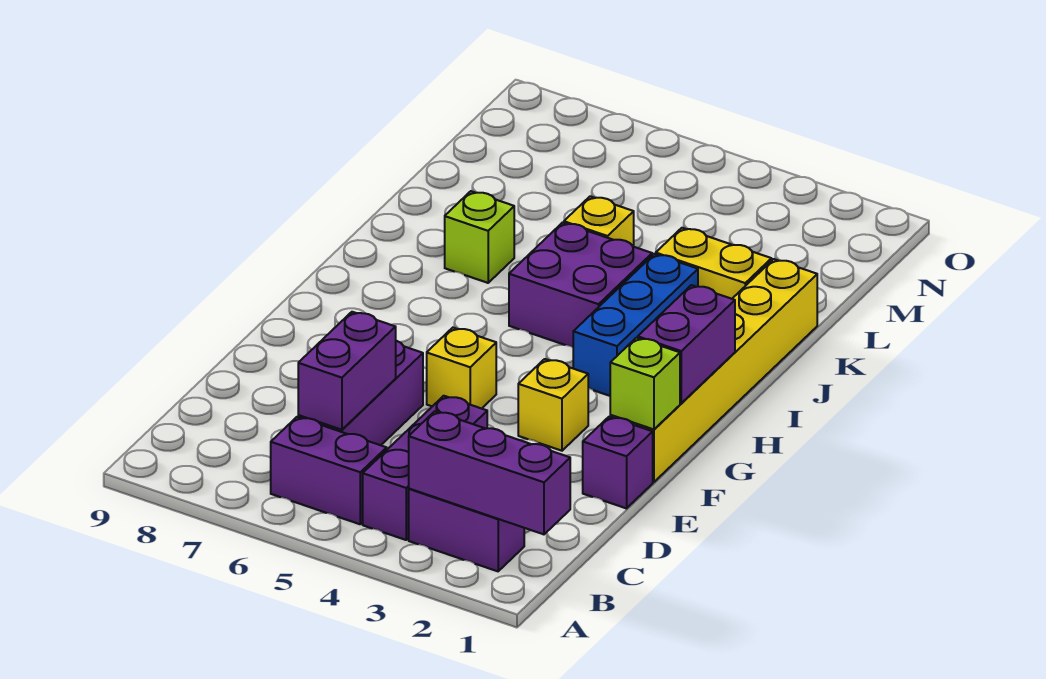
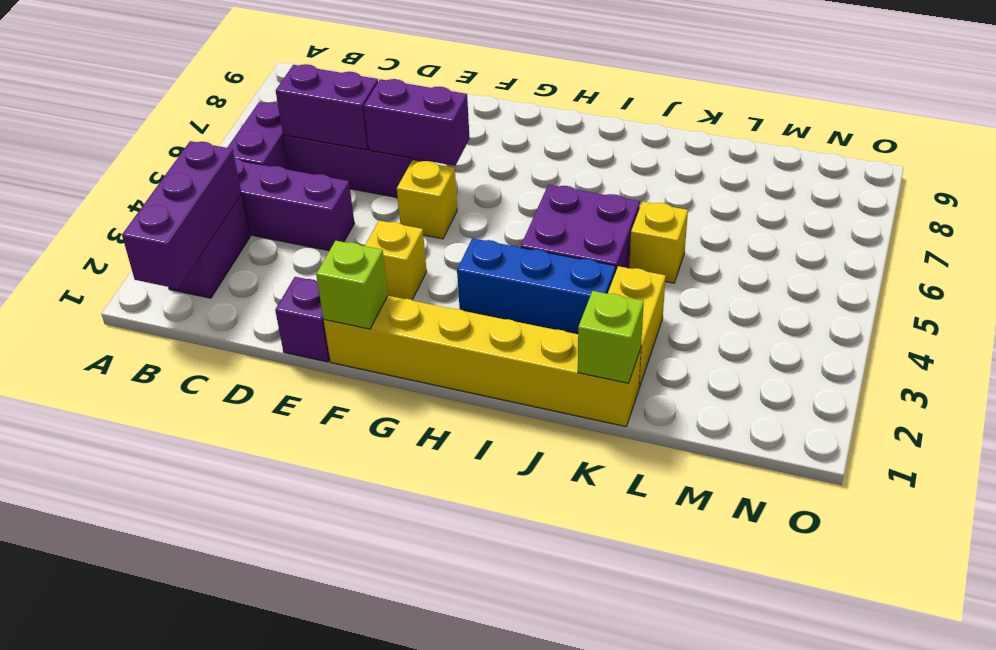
purple 1x2 brick [638,285,735,403] -> purple 1x2 brick moved to [364,79,470,166]
lime 1x1 brick [445,191,514,283] -> lime 1x1 brick moved to [578,291,644,383]

